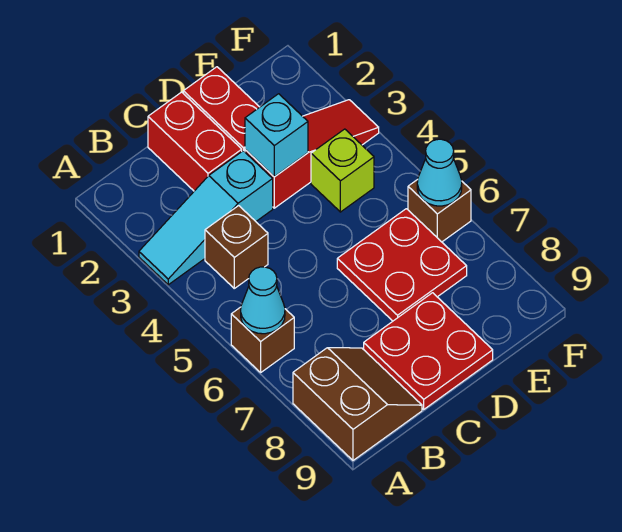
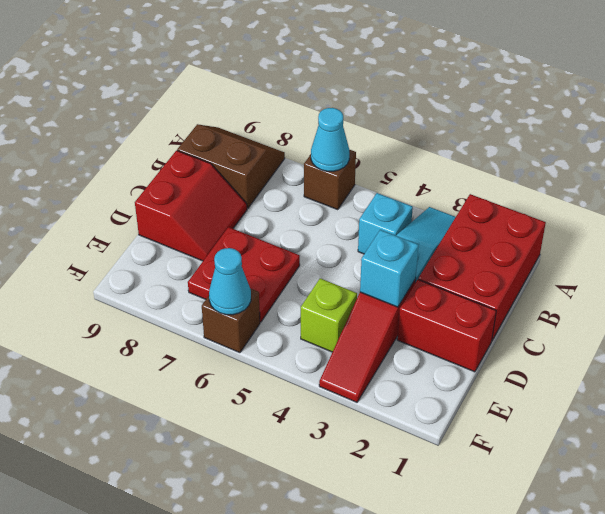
brown 2x2 slope [293,348,422,460] -> brown 2x2 slope turned to [177,124,285,208]
brown 1x1 brick [205,206,268,288] -> cyan 1x1 brick [358,193,413,254]
red 1x2 brick [148,92,242,191] -> red 2x3 brick [418,194,546,340]
red 2x2 plate [364,293,493,409] -> red 2x2 slope [135,151,247,261]

